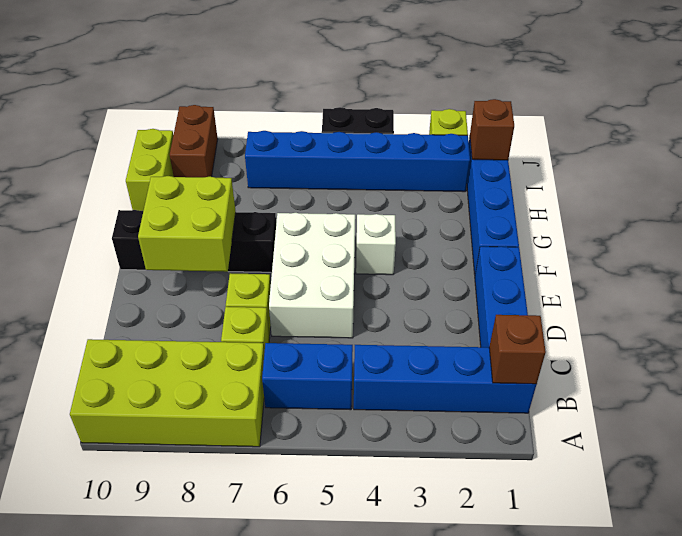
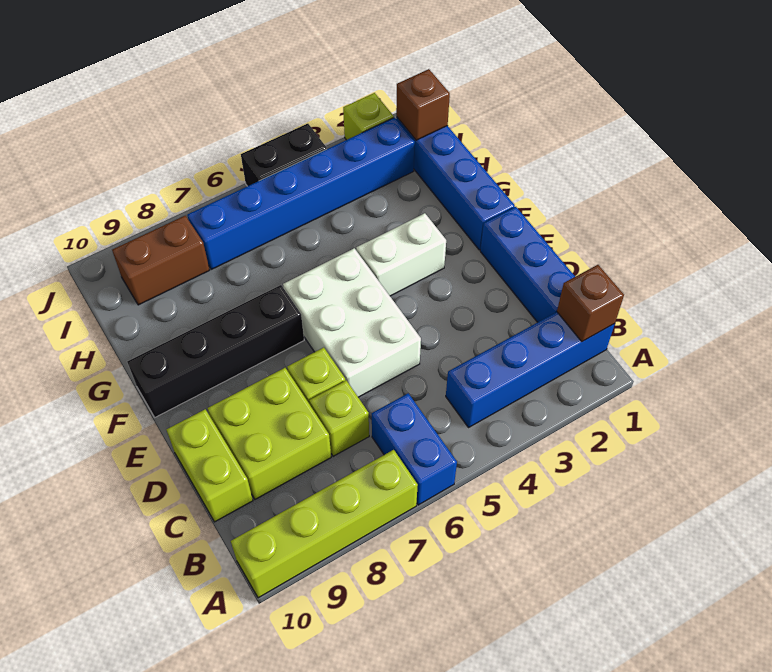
lime 2x4 brick [70,339,264,447] -> lime 1x4 brick [231,450,418,598]
blue 1x2 brick [262,343,353,410] -> blue 1x2 brick turned to [372,393,457,505]
lime 2x2 brick [138,176,236,272] -> lime 2x2 brick moved to [208,368,331,499]
white 1x1 brick [356,214,396,275] -> white 1x2 brick [356,213,446,296]
lime 1x2 brick [126,129,174,211] -> lime 1x2 brick moved to [166,409,253,522]
brown 1x2 brick [170,105,218,177] -> brown 1x2 brick turned to [112,216,209,305]

